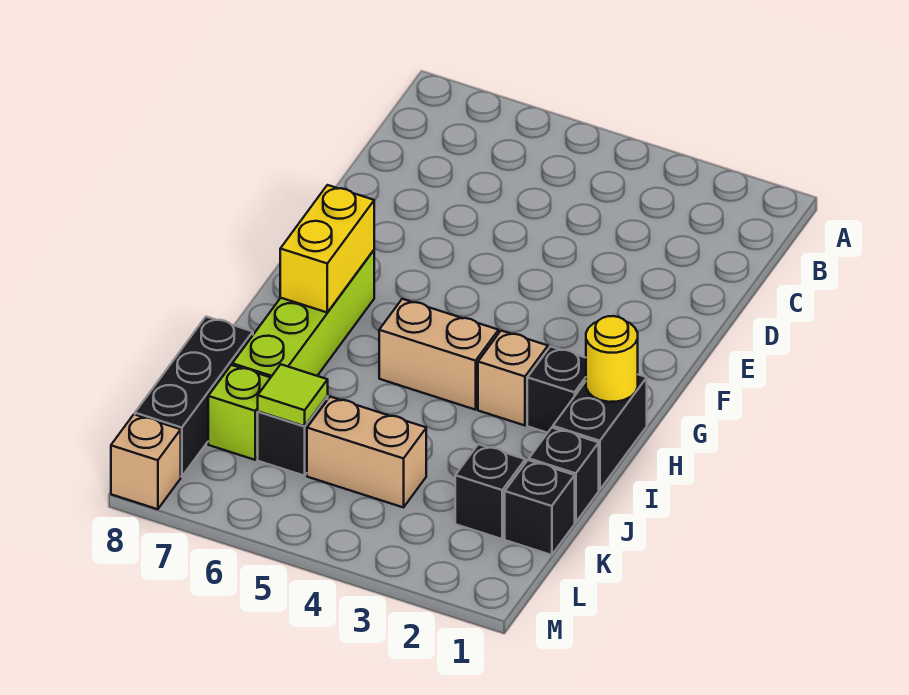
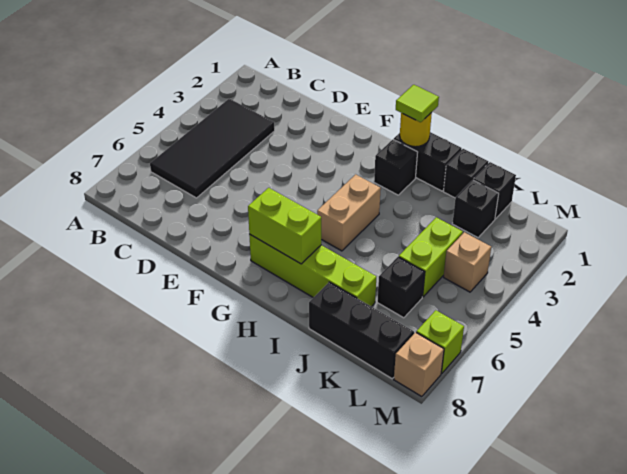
none -> black 2x4 tile [150,98,275,198]
yellow 1x2 brick [280,185,374,312] -> lime 1x2 brick [248,188,321,264]
tan 1x1 brick [478,331,548,425] -> tan 1x1 brick moved to [444,232,491,292]
tan 1x2 brick [307,397,426,507] -> lime 1x2 brick [399,217,463,297]
lime 1x1 tile [258,364,328,426] -> lime 1x1 tile moved to [396,85,439,122]
lime 1x1 brick [208,365,271,460] -> lime 1x1 brick moved to [416,310,464,373]

